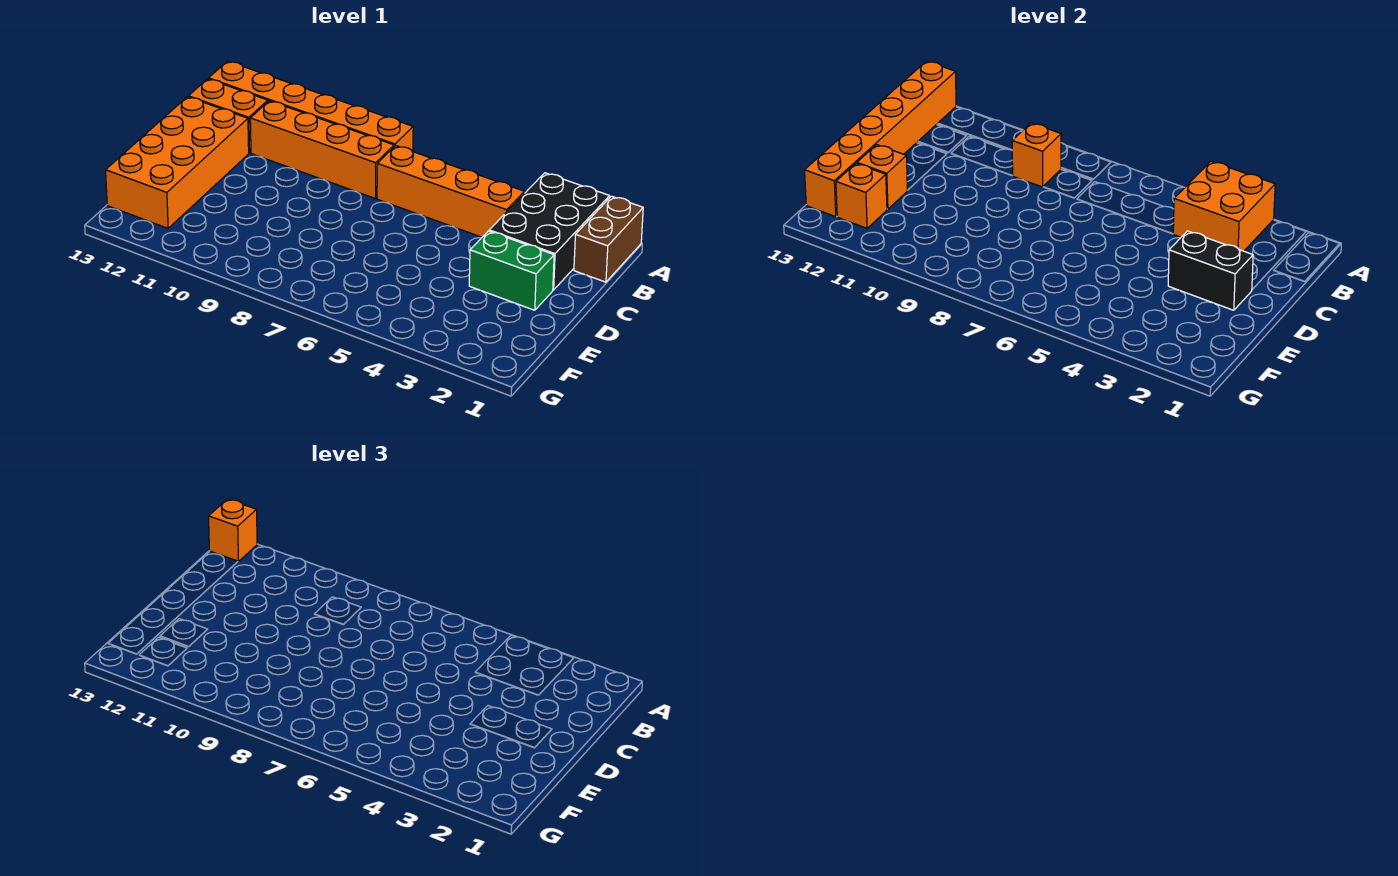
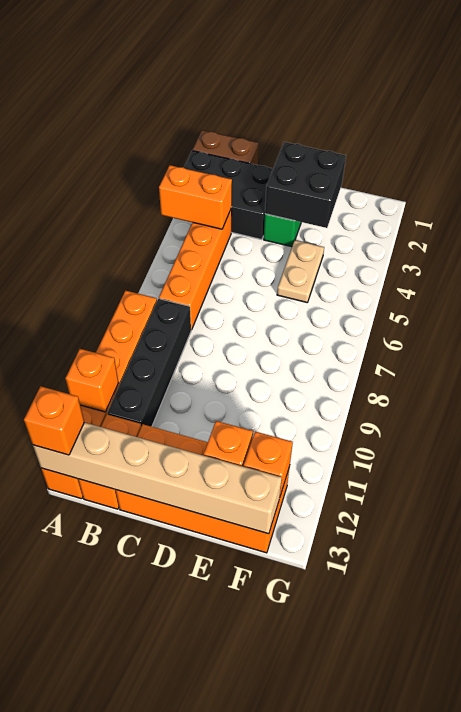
orange 2x2 brick [1173,161,1275,251] -> orange 1x2 brick [159,165,232,229]
orange 1x6 brick [805,61,956,217] -> tan 1x6 brick [33,422,282,534]
orange 1x4 brick [250,101,394,199] -> black 1x4 brick [107,299,191,427]
orange 1x1 brick [1012,123,1061,187] -> orange 1x1 brick moved to [65,349,119,412]
black 1x2 brick [1168,231,1253,310] -> black 2x2 brick [265,142,346,228]
none -> tan 1x2 plate [277,240,324,302]

